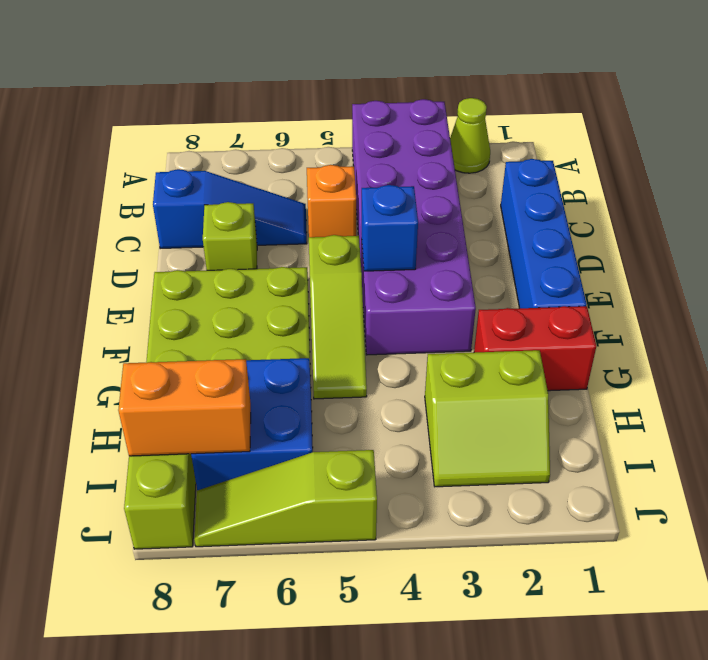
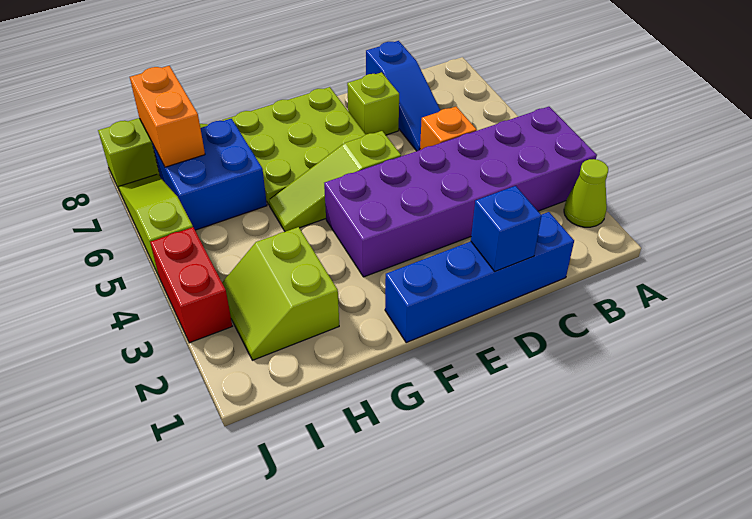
blue 1x1 brick [362,185,418,271] -> blue 1x1 brick moved to [471,186,541,271]
red 1x2 brick [474,306,596,391] -> red 1x2 brick moved to [150,227,232,343]

